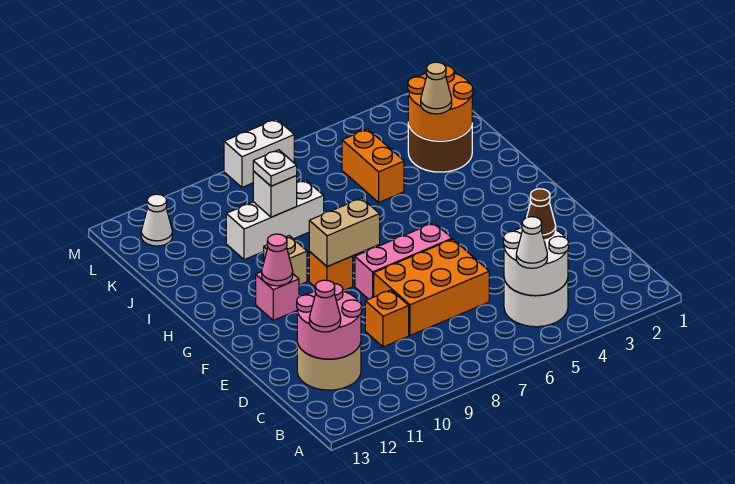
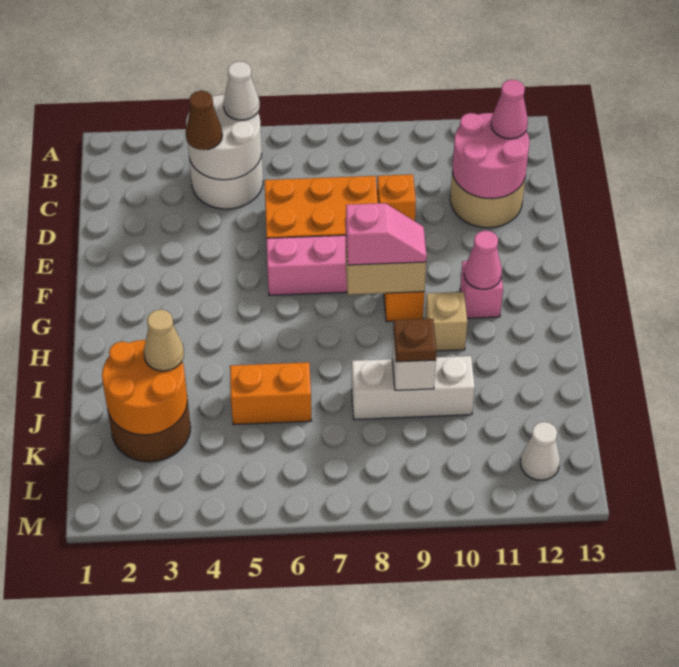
none -> pink 1x2 slope [346,203,427,265]
orange 1x2 brick [342,129,404,202] -> orange 1x2 brick turned to [230,362,311,425]
white 1x1 plate [253,150,297,186] -> brown 1x1 plate [393,319,437,362]
white 1x2 brick [224,119,294,187] -> none

